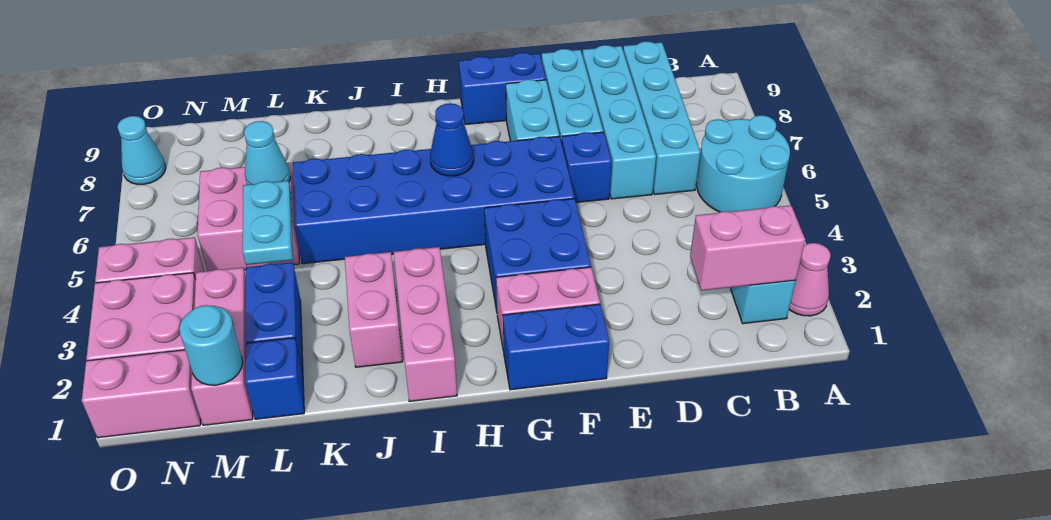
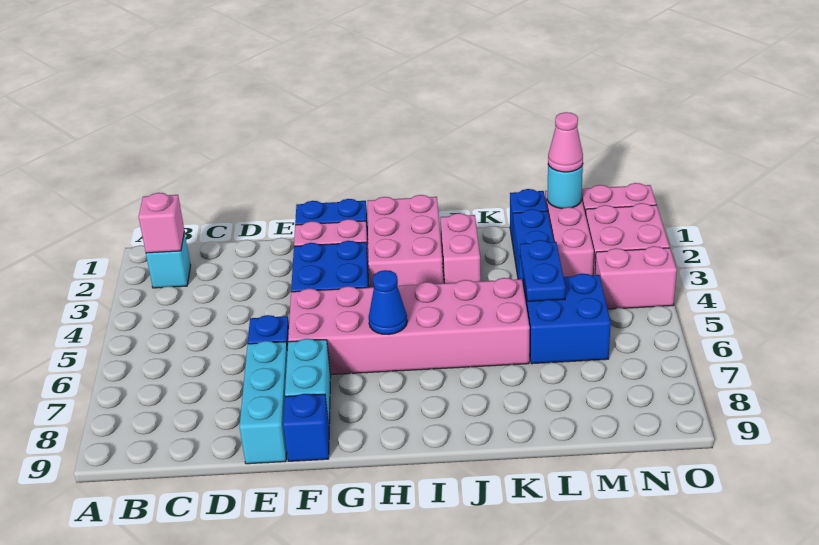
pink 1x1 cone [789,243,831,316] -> pink 1x1 cone moved to [548,112,583,172]
cyan 2x2 round brick [696,115,790,212] -> none
pink 1x2 brick [690,205,805,291] -> pink 1x1 brick [139,193,184,253]
cyan 1x4 brick [623,41,700,194] -> none
cyan 1x4 brick [583,45,656,199] -> none
blue 2x6 brick [292,136,575,264] -> pink 2x6 brick [288,278,530,375]
blue 1x2 brick [459,53,546,125] -> blue 1x1 brick [283,394,329,461]
pink 1x3 brick [394,247,457,401] -> pink 2x3 brick [368,195,443,287]
cyan 1x2 plate [243,181,293,265] -> blue 1x2 plate [520,240,566,302]
pink 2x2 brick [197,163,299,271] -> blue 2x2 brick [524,274,611,364]
cyan 1x1 cone [244,121,291,185] -> none
cyan 1x1 cone [118,116,166,184] -> none

